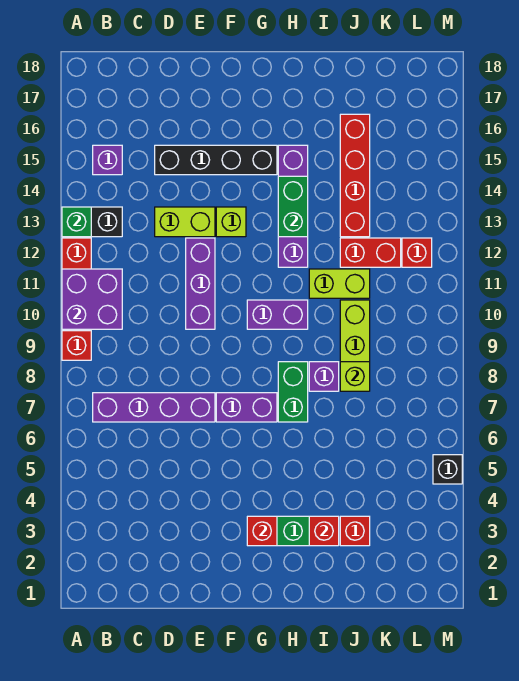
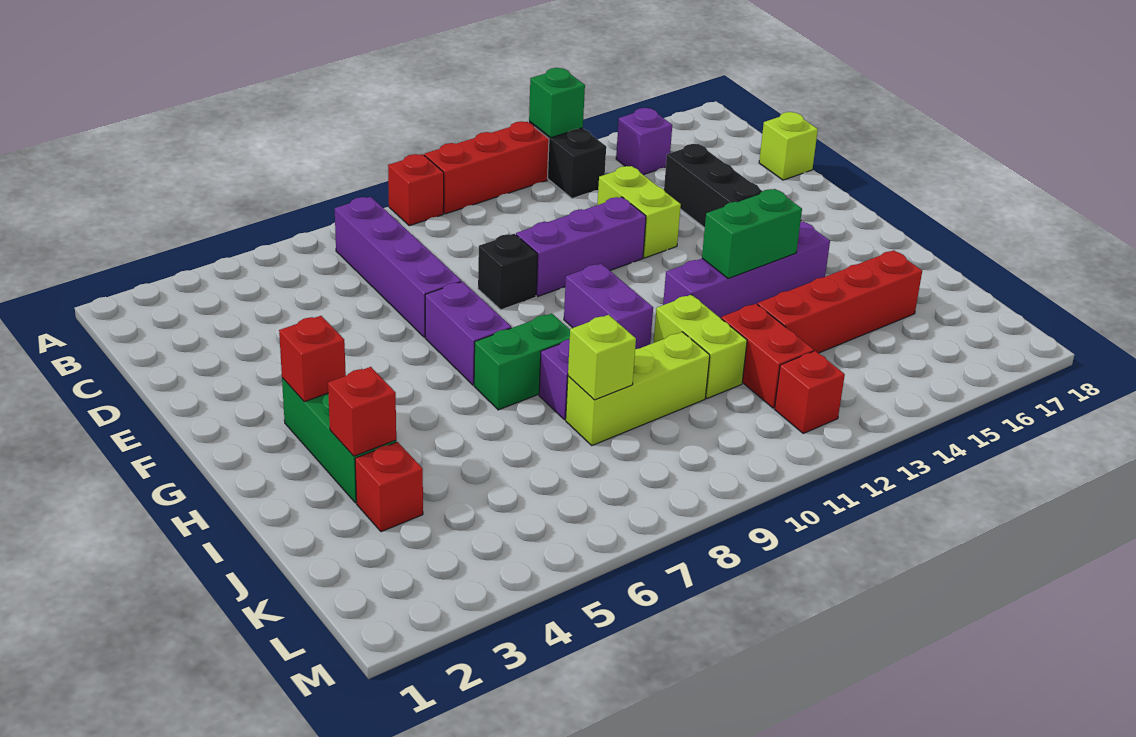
purple 2x2 brick [62,269,122,329] -> none
lime 1x1 brick [216,207,246,237] -> lime 1x1 brick moved to [759,112,818,180]
black 1x1 brick [433,455,462,484] -> black 1x1 brick moved to [478,234,538,310]

